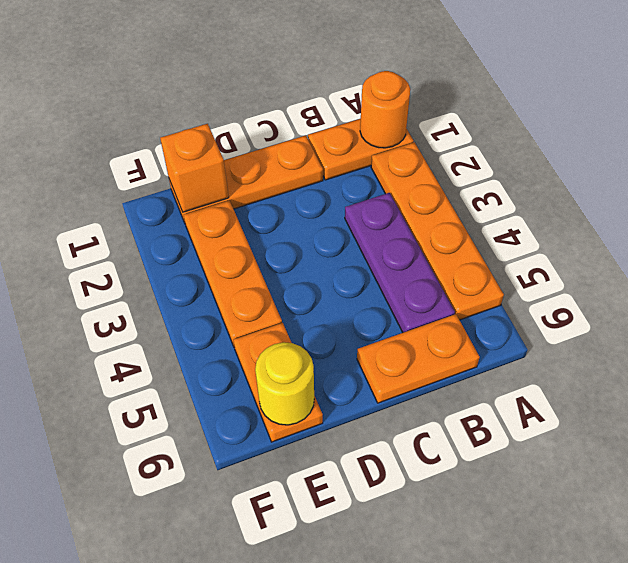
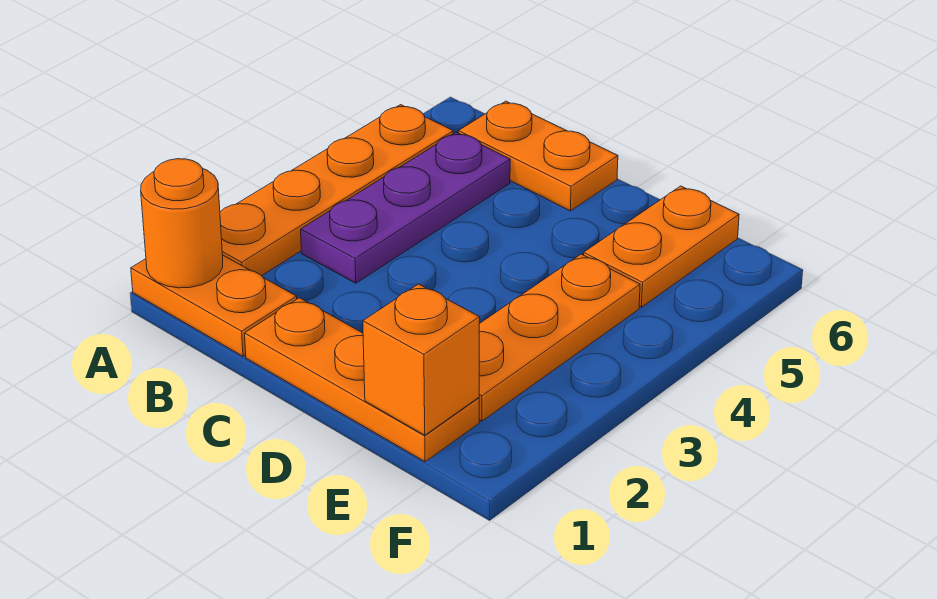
yellow 1x1 round brick [255,342,314,425] -> none

